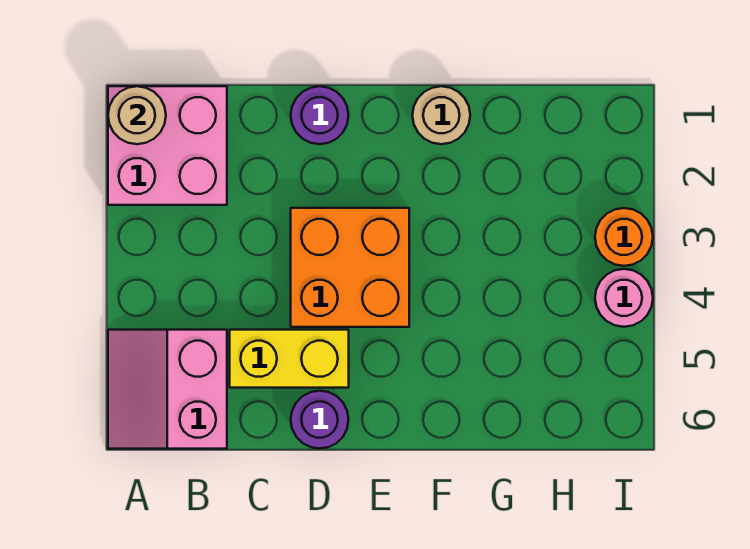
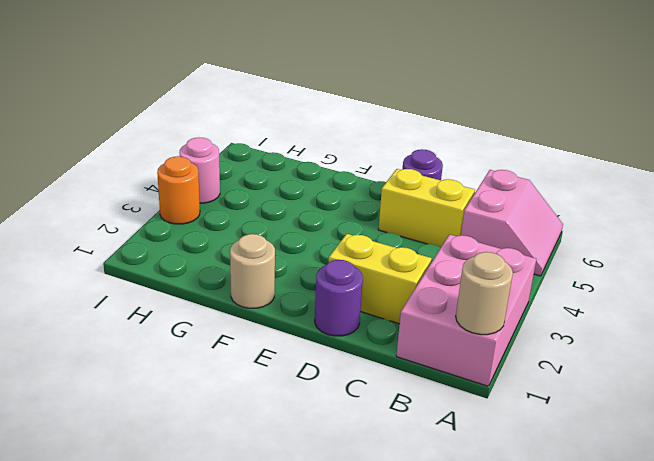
pink 2x2 brick [108,86,227,205] -> pink 2x3 brick [396,234,536,386]
none -> yellow 1x2 brick [329,234,432,324]
orange 2x2 brick [291,208,409,327] -> none

